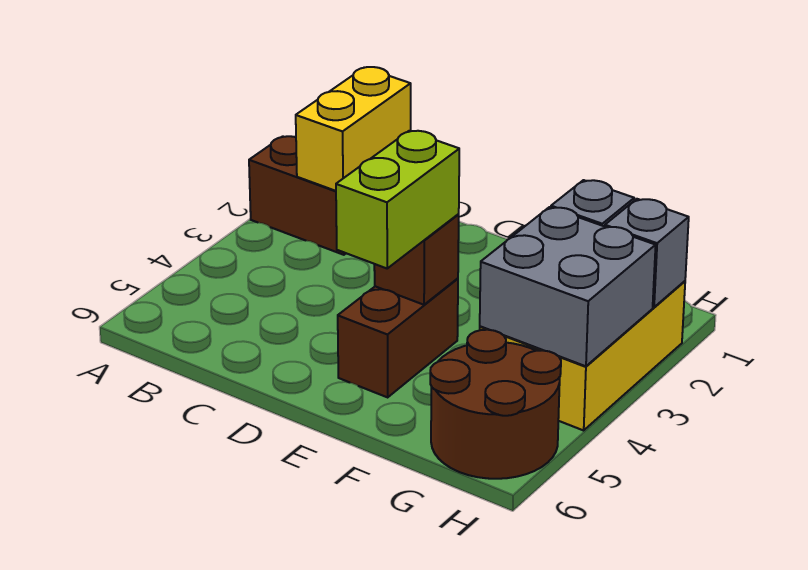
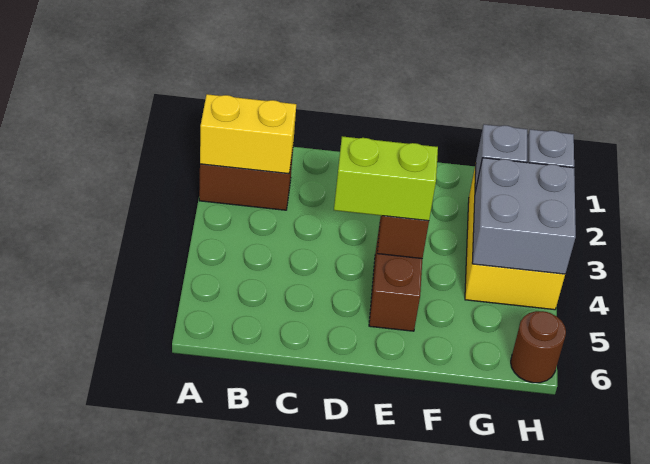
yellow 1x2 brick [296,67,411,191] -> yellow 1x2 brick turned to [200,94,296,174]
lime 1x2 brick [336,131,459,268] -> lime 1x2 brick turned to [334,136,438,221]
brown 2x2 round brick [430,330,561,479] -> brown 1x1 round brick [511,311,566,383]

